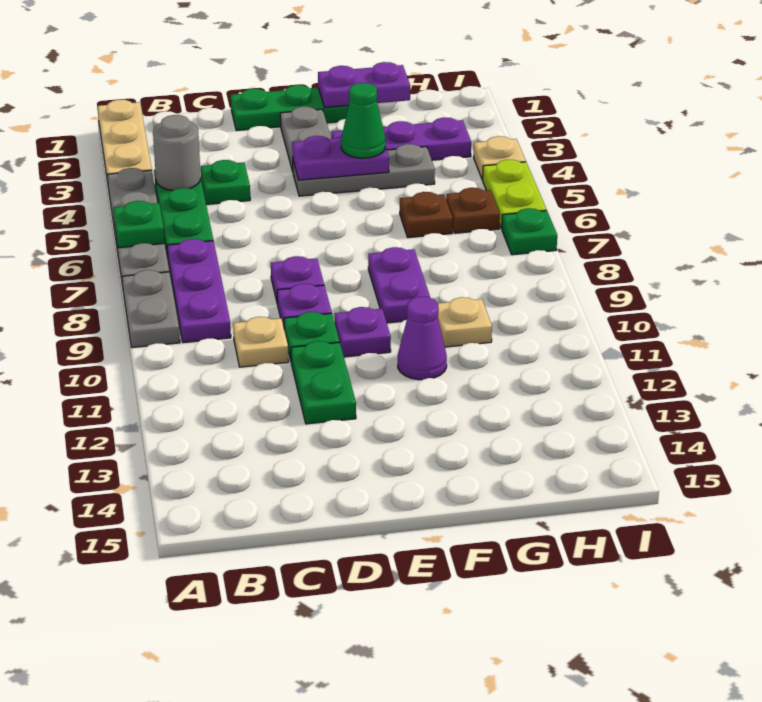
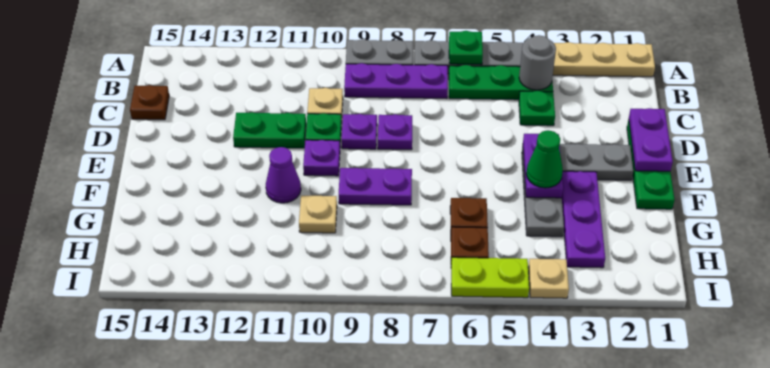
none -> brown 1x1 plate [130,85,169,120]
purple 1x2 plate [318,62,410,107] -> purple 1x2 plate moved to [629,108,673,171]
green 1x1 plate [502,208,557,255] -> none

